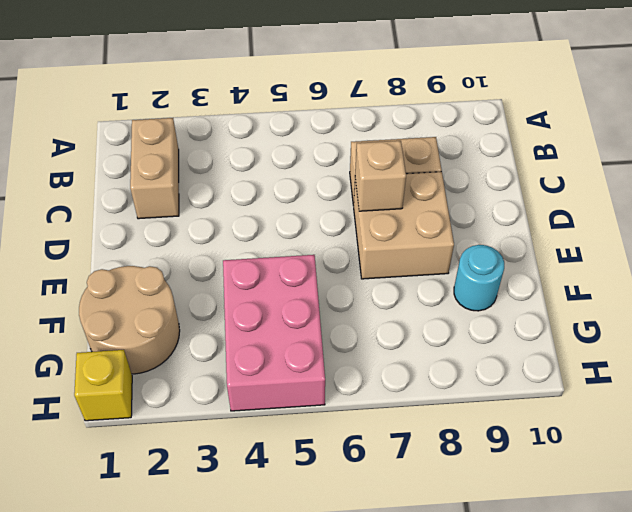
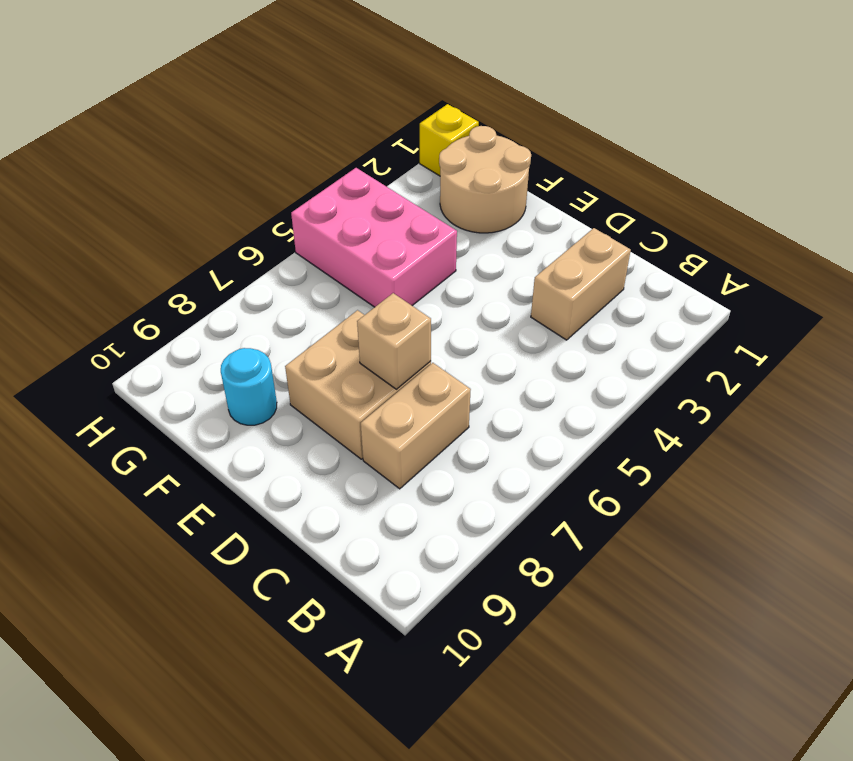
tan 1x2 brick [130,118,179,219] -> tan 1x2 brick turned to [531,228,631,340]

